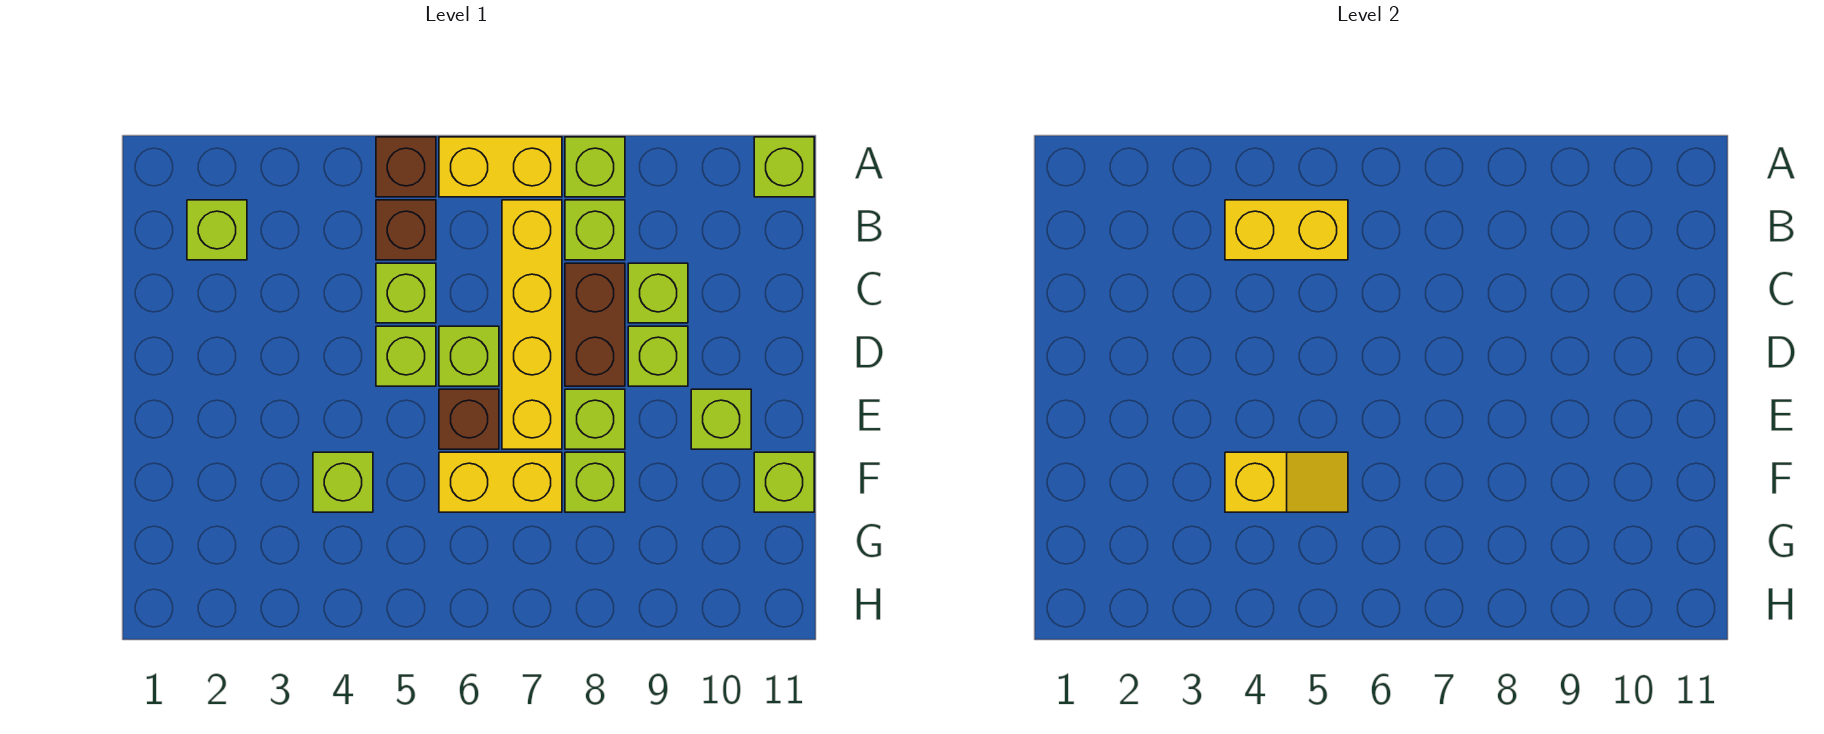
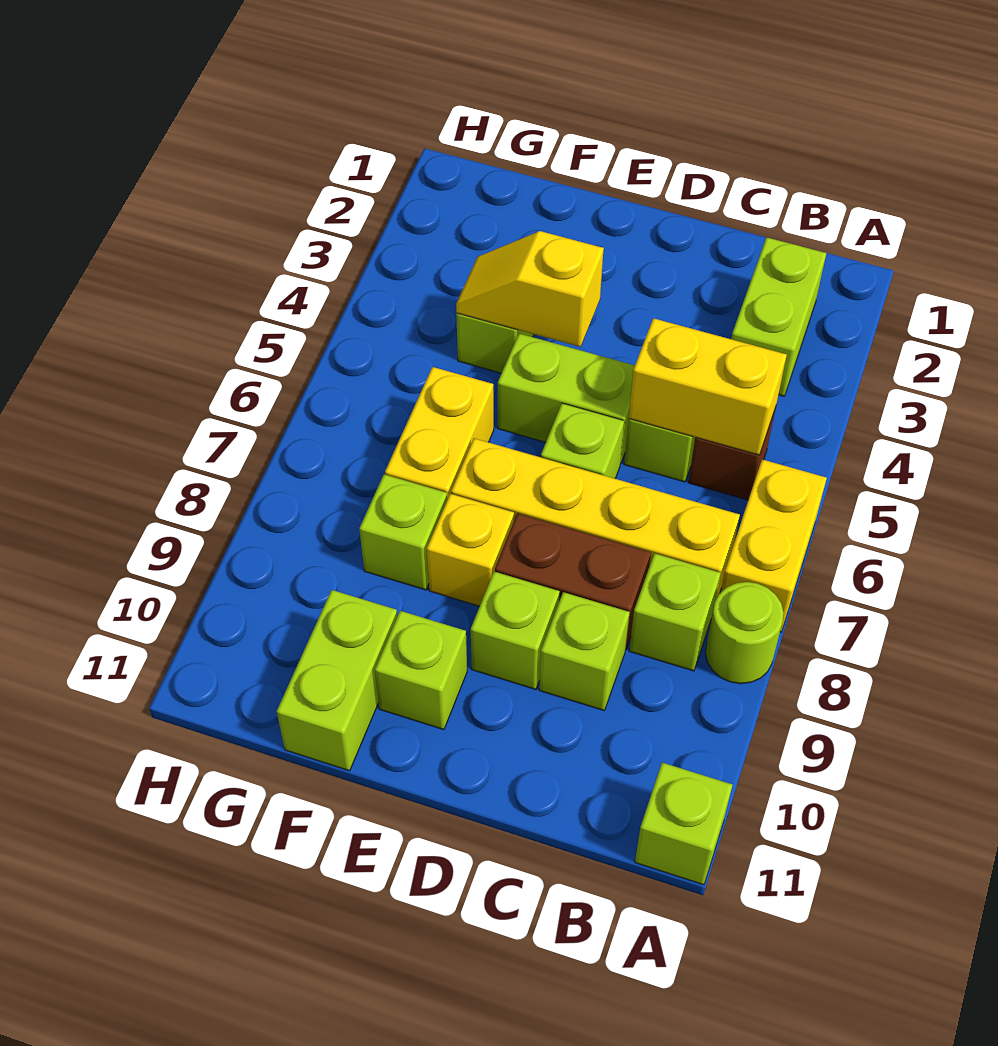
brown 1x1 brick [376,137,436,197] -> none
lime 1x1 brick [565,137,625,197] -> lime 1x1 round brick [705,582,784,684]
lime 1x1 brick [187,200,247,260] -> lime 1x2 brick [731,237,826,396]
yellow 1x2 brick [1225,200,1348,260] -> yellow 1x2 brick turned to [629,318,787,455]
lime 1x1 brick [376,326,436,386] -> lime 1x2 brick [498,334,635,464]
brown 1x1 brick [439,389,499,449] -> none
lime 1x1 brick [565,389,625,449] -> yellow 1x1 brick [427,494,514,606]
yellow 1x2 slope [1225,452,1348,512] -> yellow 1x2 slope turned to [456,231,604,347]
lime 1x1 brick [754,452,814,512] -> lime 1x2 brick [277,590,397,771]

